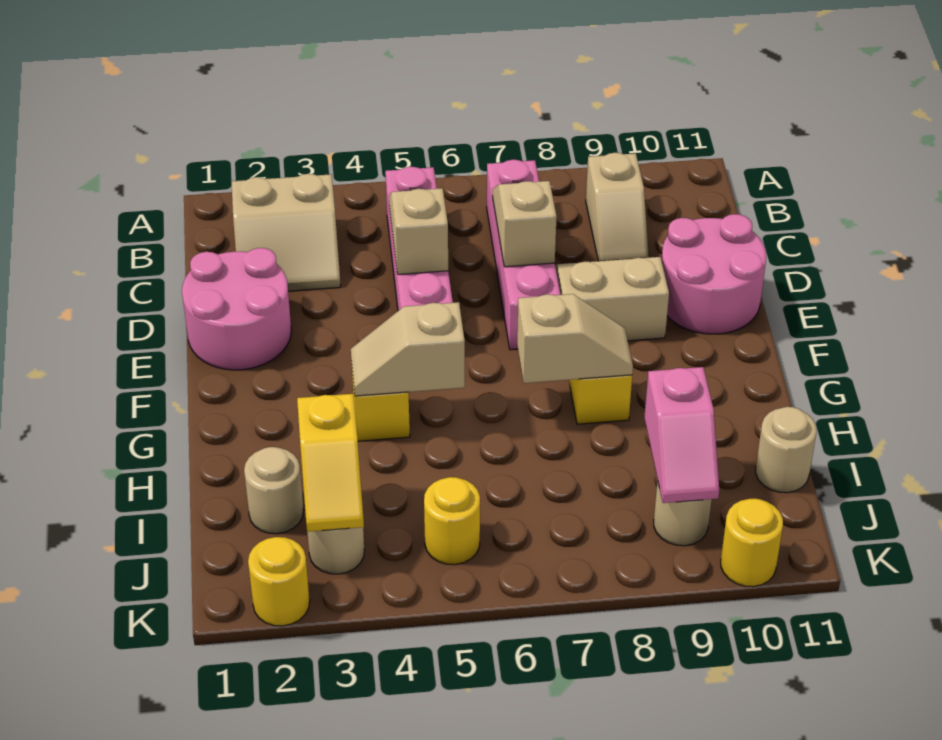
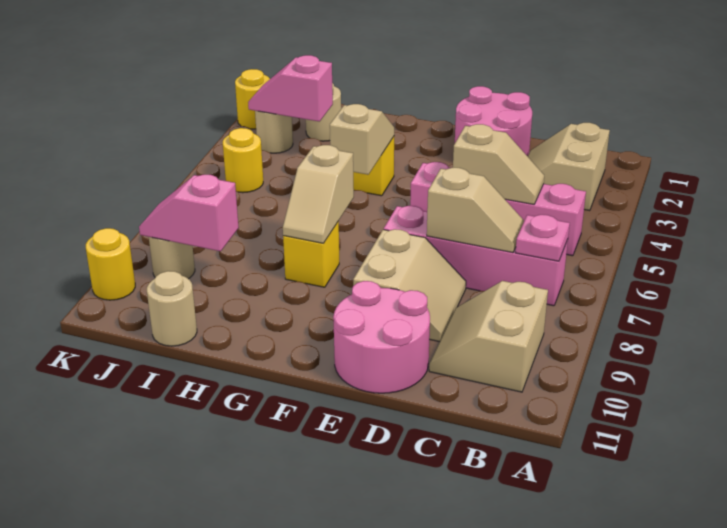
none -> pink 1x1 plate [516,215,570,261]
tan 1x2 slope [586,153,649,261] -> tan 2x2 slope [429,281,548,392]
yellow 1x2 slope [297,394,364,532] -> pink 1x2 slope [248,55,333,122]

